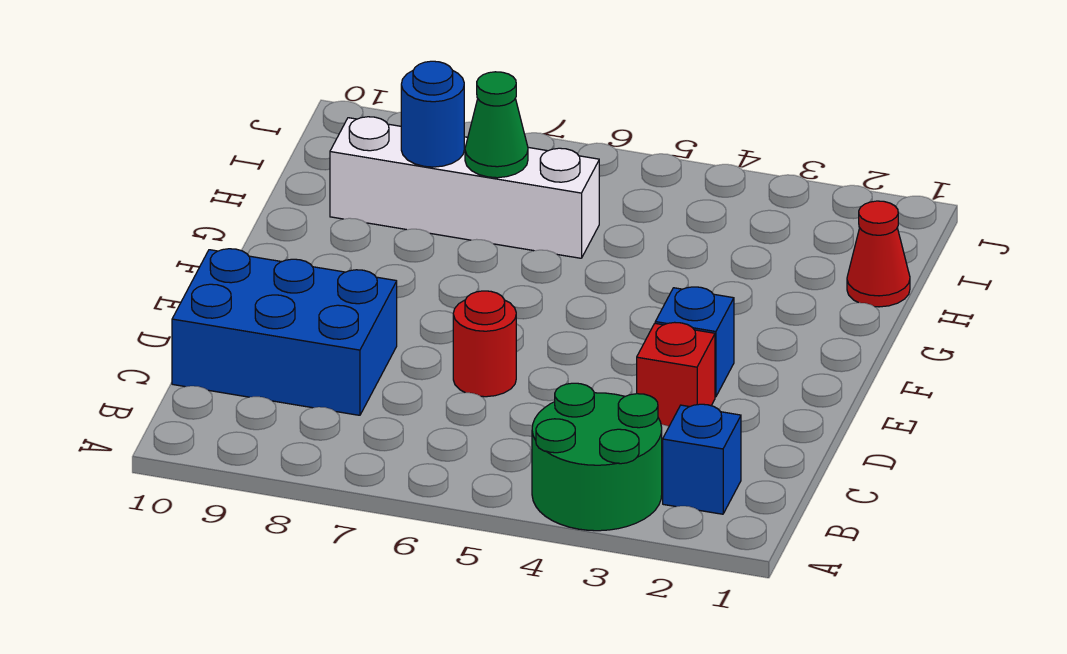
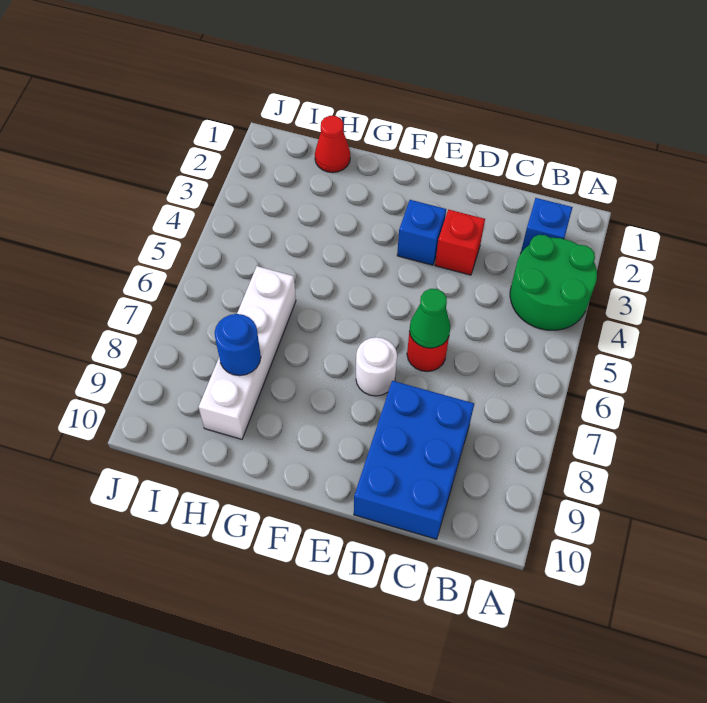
none -> white 1x1 round brick [356,337,397,396]
green 1x1 cone [465,72,528,178] -> green 1x1 cone moved to [409,289,451,348]

